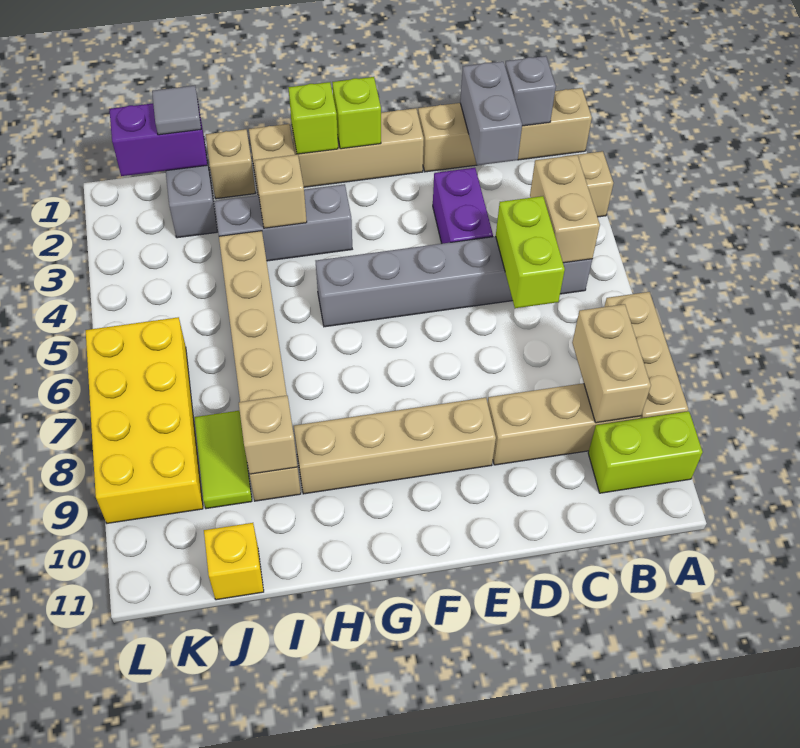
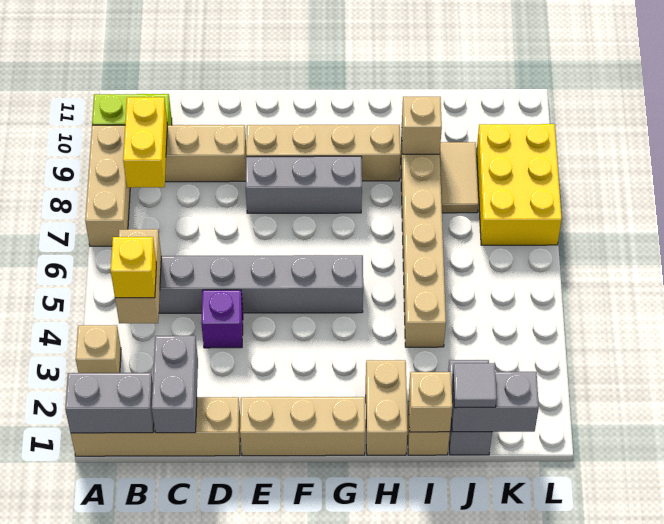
grey 1x1 brick [505,56,556,126] -> grey 1x2 brick [65,373,154,433]
tan 1x2 brick [572,304,651,423] -> yellow 1x2 brick [123,97,167,188]
lime 1x2 brick [496,196,565,308] -> none
purple 1x2 brick [433,168,493,244] -> purple 1x1 brick [201,290,243,348]
lime 1x1 brick [332,77,381,149] -> none
lime 1x1 brick [288,82,338,154] -> none
grey 1x3 brick [214,184,352,261] -> grey 1x3 brick moved to [245,156,362,213]
tan 1x1 brick [254,155,307,228] -> tan 1x1 brick moved to [409,372,452,432]
purple 1x2 brick [109,103,207,176] -> grey 1x2 brick [451,372,539,432]
lime 1x2 tile [194,411,252,509] -> tan 1x2 tile [440,142,478,213]
yellow 1x1 brick [204,523,264,600] -> yellow 1x1 brick moved to [111,237,156,298]
yellow 2x4 brick [86,317,203,523] -> yellow 2x3 brick [477,124,562,245]

